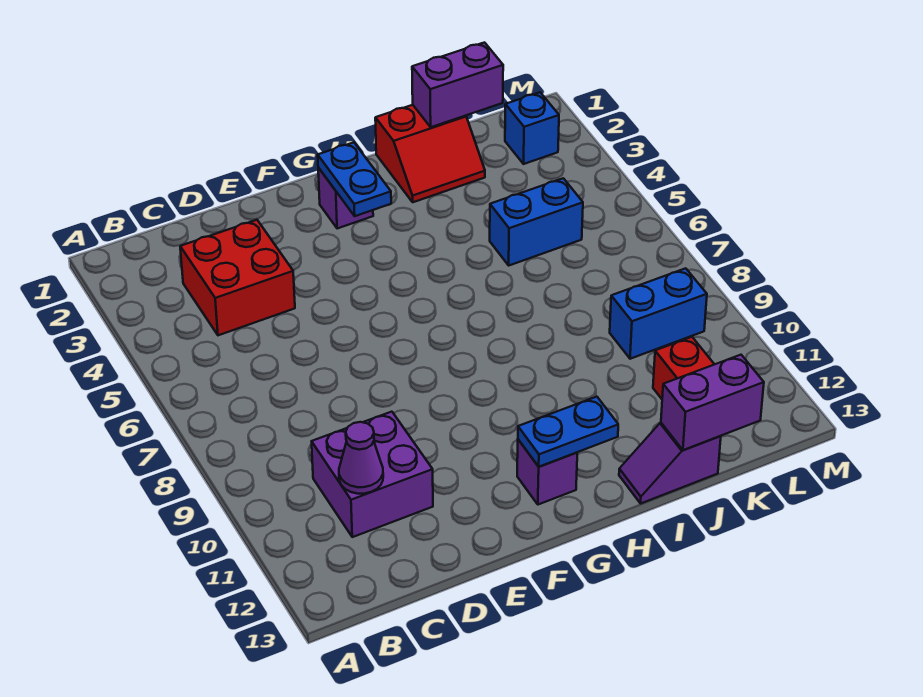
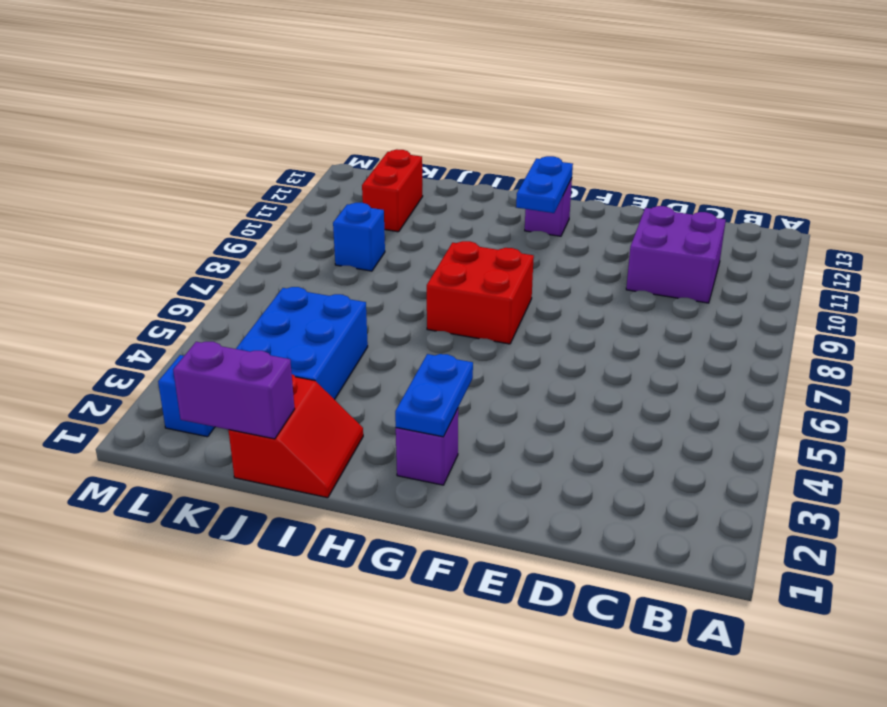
red 2x2 brick [180,220,295,335] -> red 2x2 brick moved to [427,241,534,344]
purple 1x1 cone [339,422,383,494] -> none
blue 1x2 plate [518,397,618,467] -> blue 1x2 plate turned to [516,156,573,213]
red 2x2 slope [375,105,485,202] -> red 2x2 slope turned to [229,374,363,498]
purple 1x2 slope [619,423,721,503] -> none
blue 1x2 brick [490,178,583,265] -> blue 2x3 brick [236,287,368,400]
purple 1x2 brick [661,355,764,450] -> none
blue 1x2 brick [610,268,707,359] -> blue 1x1 brick [333,202,385,271]

